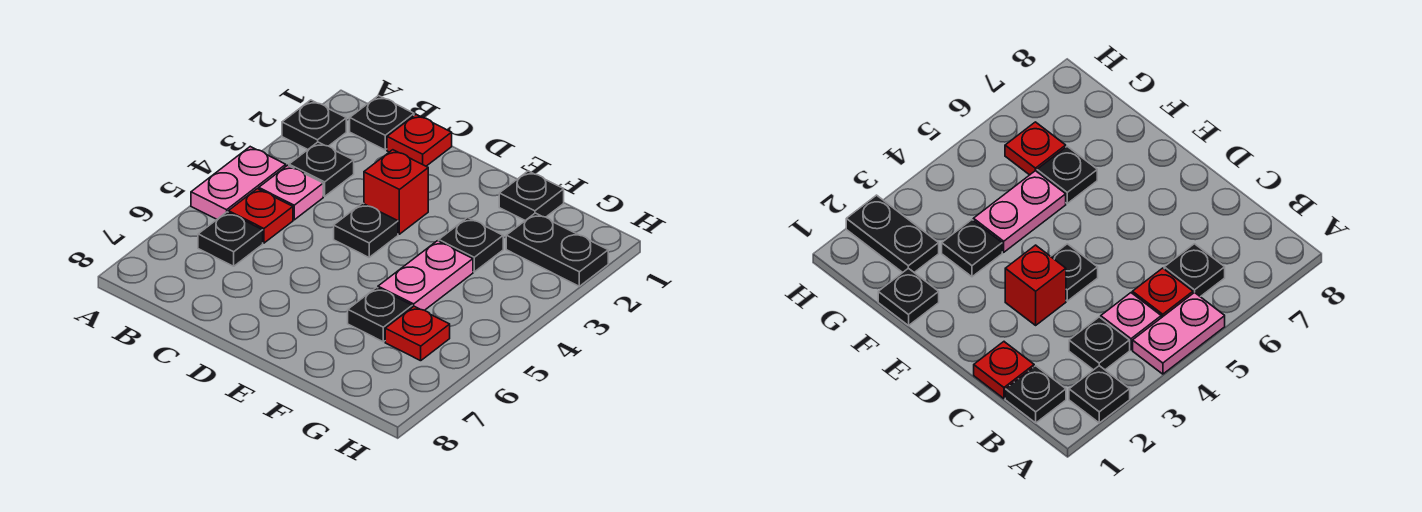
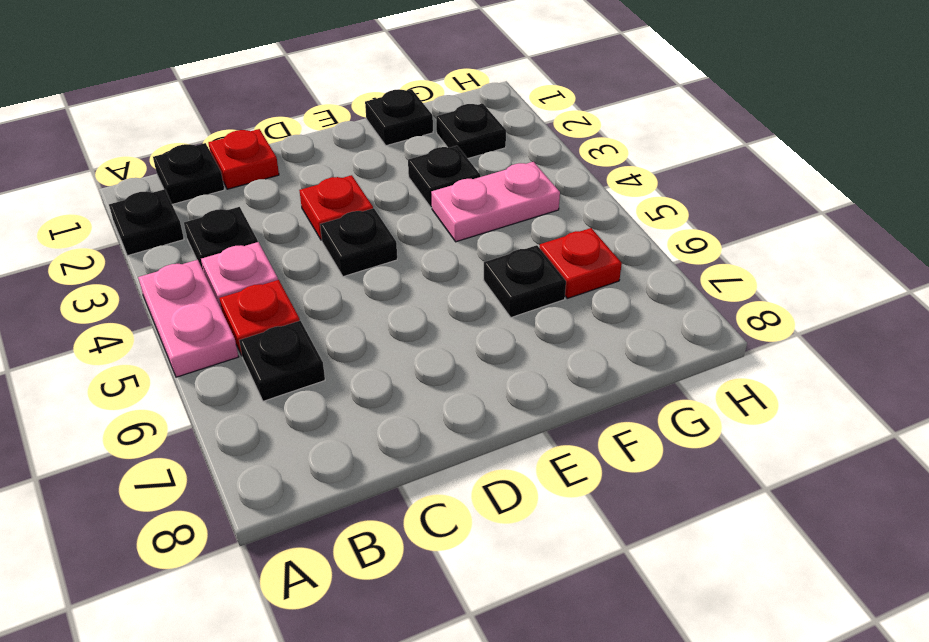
red 1x1 brick [364,150,428,234] -> red 1x1 plate [299,175,373,240]
pink 1x2 plate [378,241,473,310] -> pink 1x2 plate turned to [431,162,560,242]
black 1x2 plate [506,213,608,286] -> black 1x1 plate [436,103,506,159]

